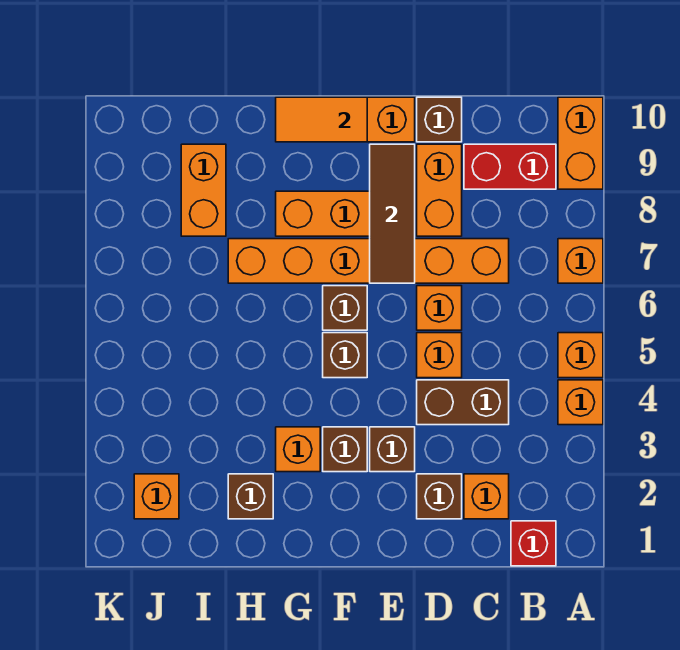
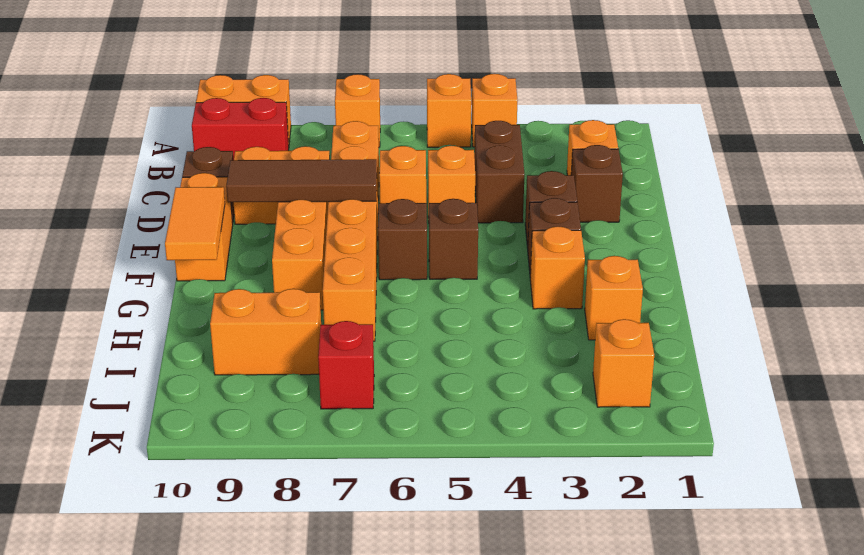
red 1x1 brick [511,521,556,566] -> red 1x1 brick moved to [318,321,374,409]
red 1x2 brick [464,144,556,189] -> red 1x2 brick turned to [192,98,289,160]
brown 1x1 brick [228,474,273,519] -> orange 1x1 brick [585,256,643,340]

